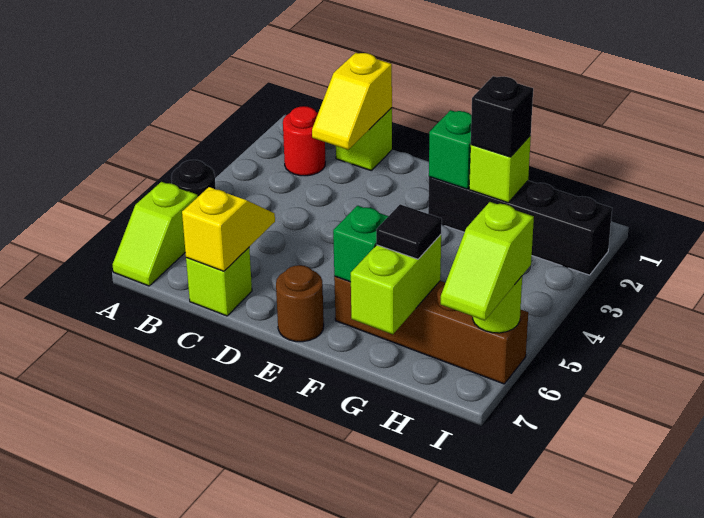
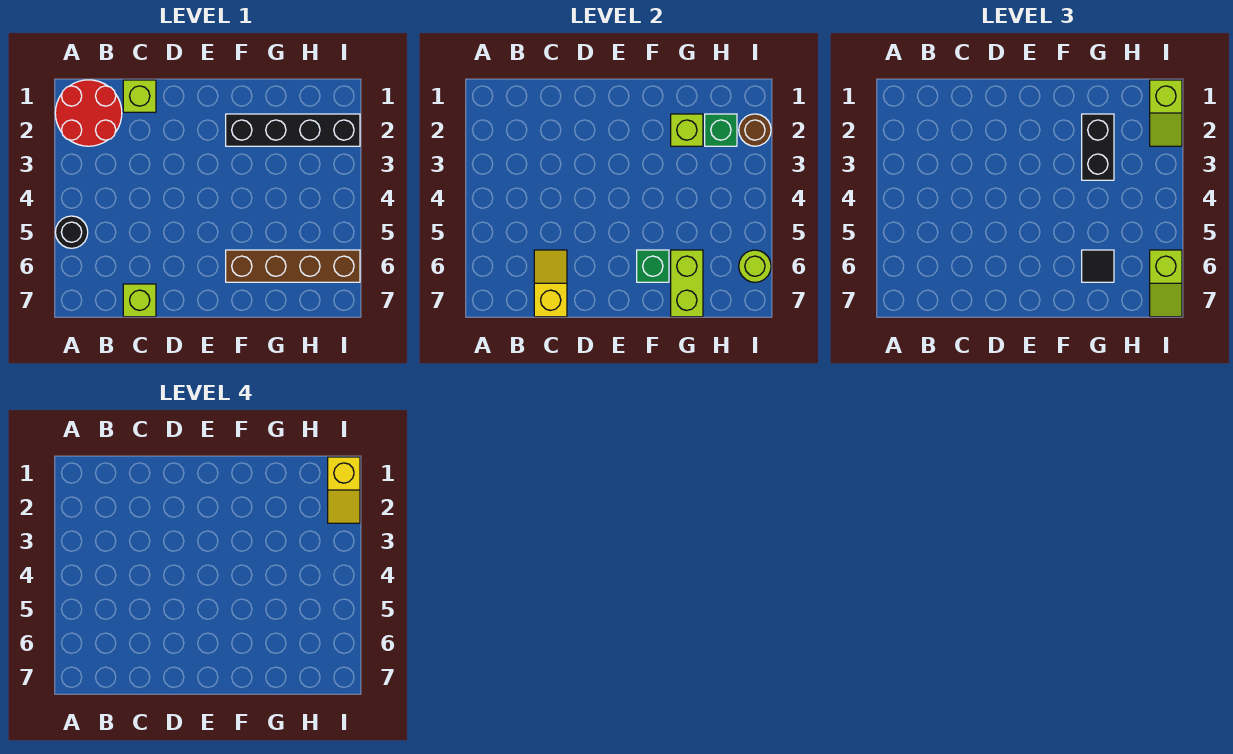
lime 1x2 slope [113,182,198,286] -> lime 1x2 slope moved to [1150,80,1182,146]
red 1x1 round brick [283,106,326,176] -> red 2x2 round brick [55,80,122,146]
yellow 1x2 slope [312,53,392,150] -> yellow 1x2 slope moved to [328,457,360,523]
brown 1x1 round brick [276,265,324,342] -> brown 1x1 round brick moved to [739,114,771,146]
green 1x1 brick [429,110,471,189] -> green 1x1 brick moved to [705,114,737,146]
black 1x1 brick [471,76,533,157] -> black 1x2 brick [1082,114,1114,180]

